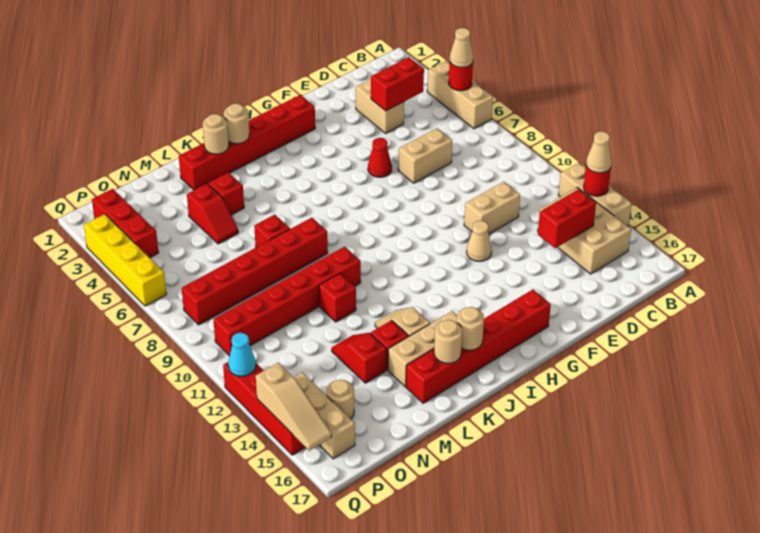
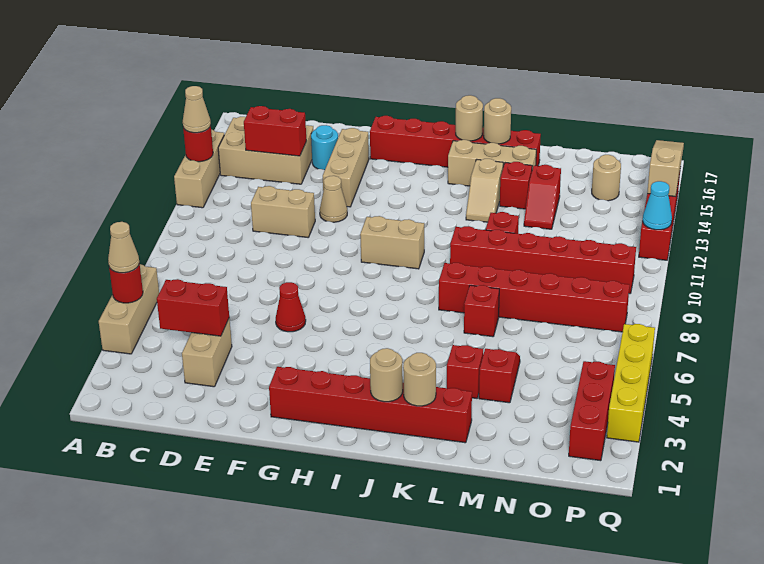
tan 2x3 brick [538,187,631,274] -> tan 2x3 brick turned to [218,117,313,184]
tan 1x2 brick [398,128,452,183] -> tan 1x2 brick moved to [360,216,424,269]
none -> cyan 1x1 round brick [311,125,338,170]
tan 1x3 brick [294,372,355,459] -> tan 1x3 brick moved to [323,128,369,207]

